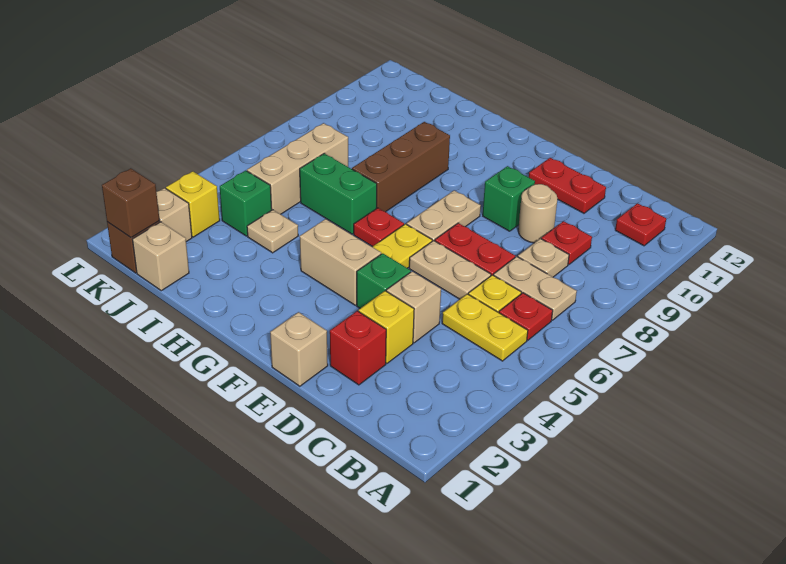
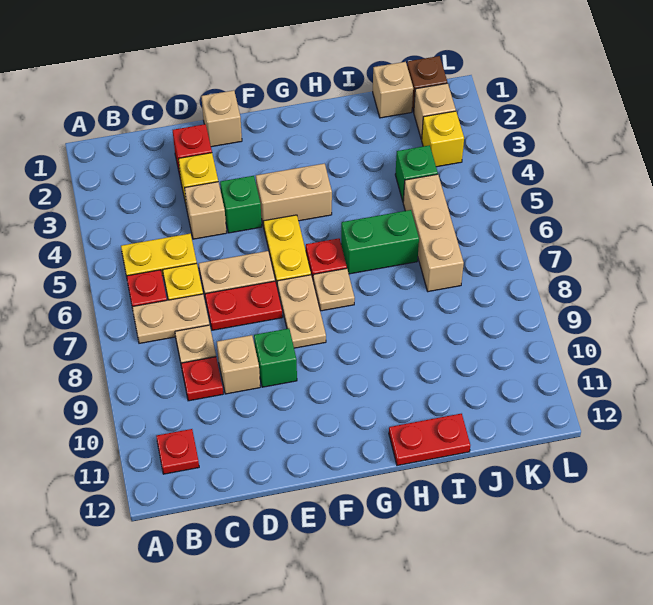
tan 1x1 round brick [518,184,558,243] -> tan 1x1 brick [217,335,260,394]
red 1x2 plate [529,158,606,213] -> red 1x2 plate moved to [389,414,470,466]
brown 1x3 brick [352,122,450,212] -> none
tan 1x1 plate [247,210,298,253] -> tan 1x1 plate moved to [313,268,355,311]
brown 1x1 brick [102,168,160,238] -> none

